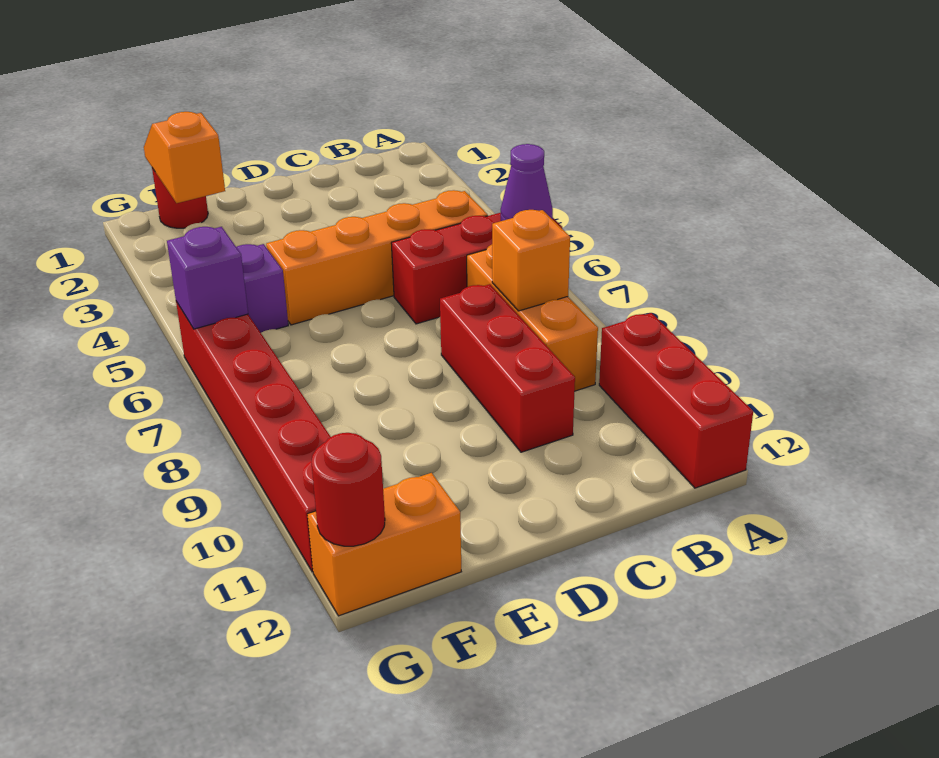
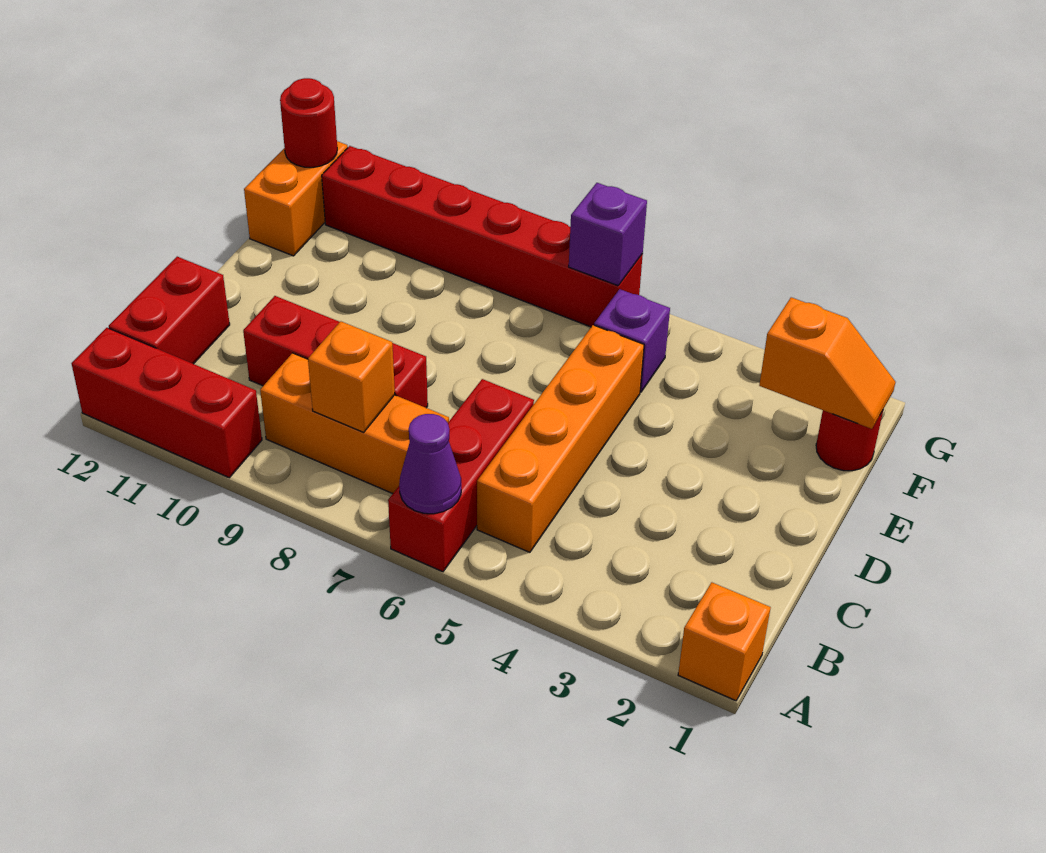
none -> orange 1x1 brick [678,582,771,701]
none -> red 1x2 brick [109,257,230,364]

